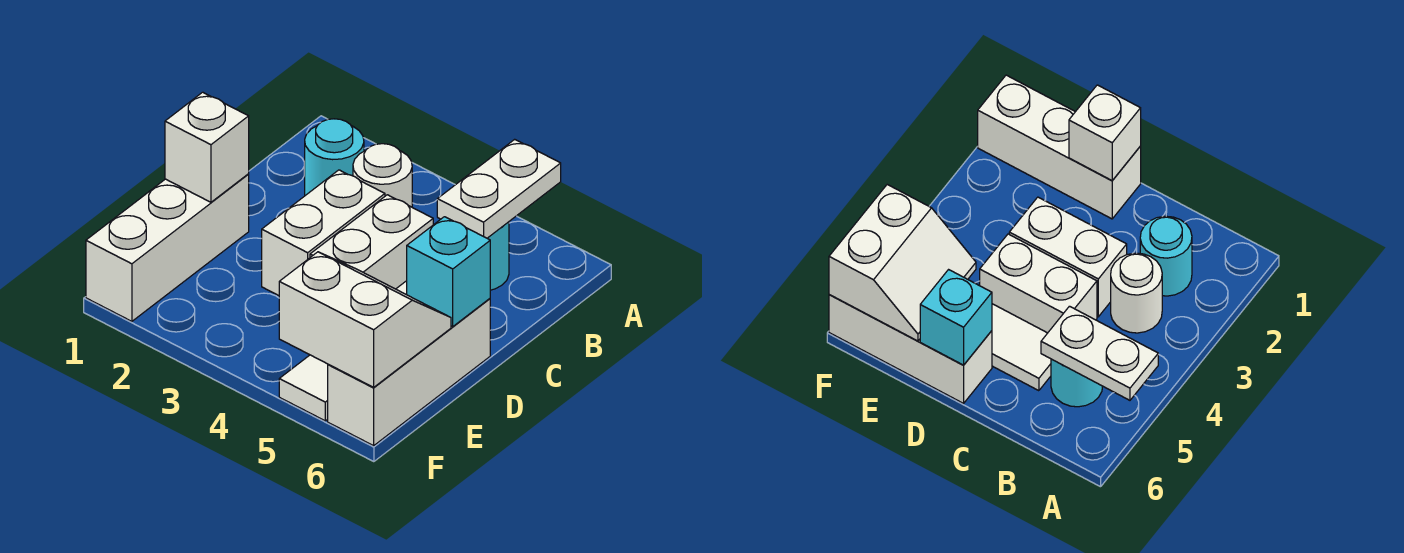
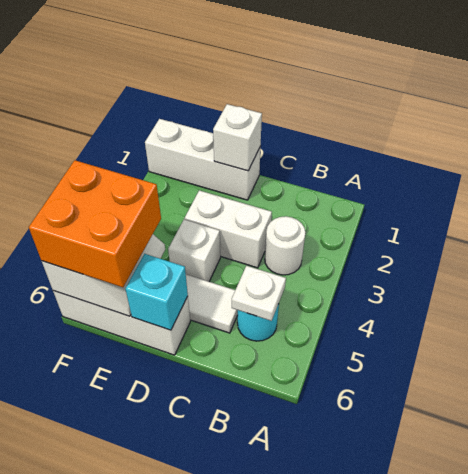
white 1x2 plate [437,139,561,238] -> white 1x1 plate [232,266,286,321]
cyan 1x1 round brick [305,119,364,195] -> none
white 1x2 brick [310,195,433,289] -> white 1x1 brick [168,220,220,282]
none -> orange 2x2 brick [29,160,161,287]

